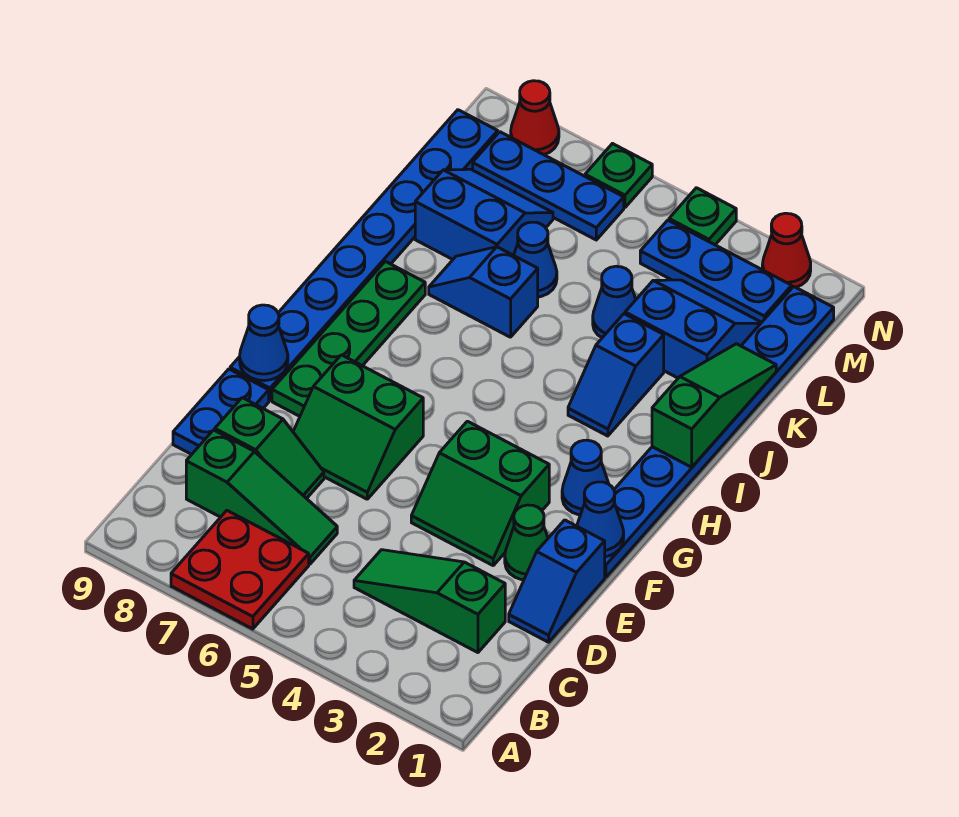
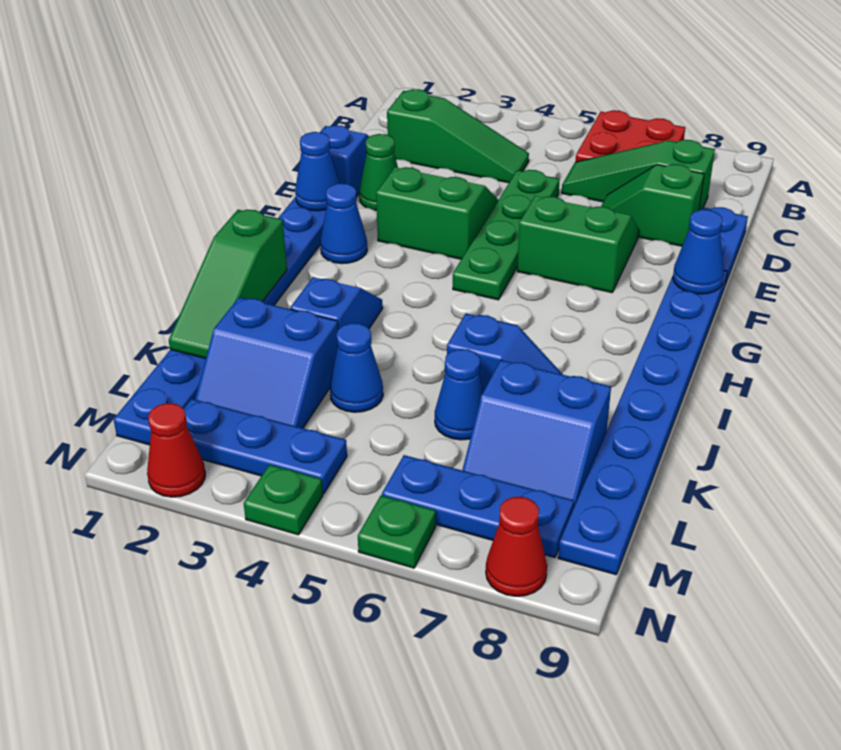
green 1x4 plate [272,261,425,416] -> green 1x4 plate moved to [453,170,560,300]

